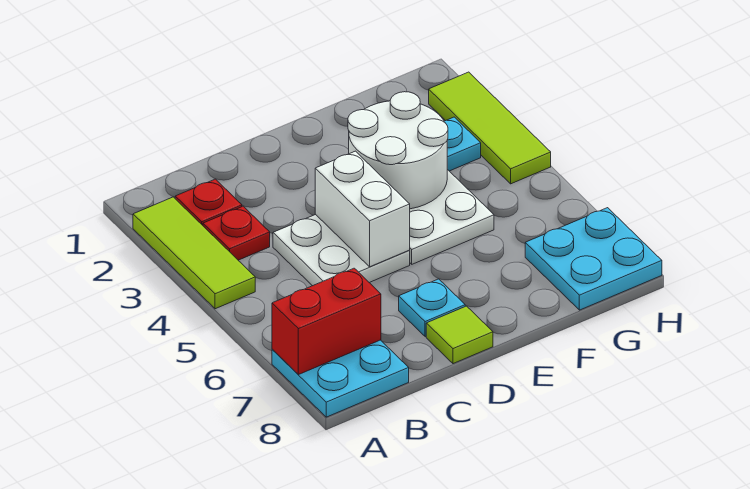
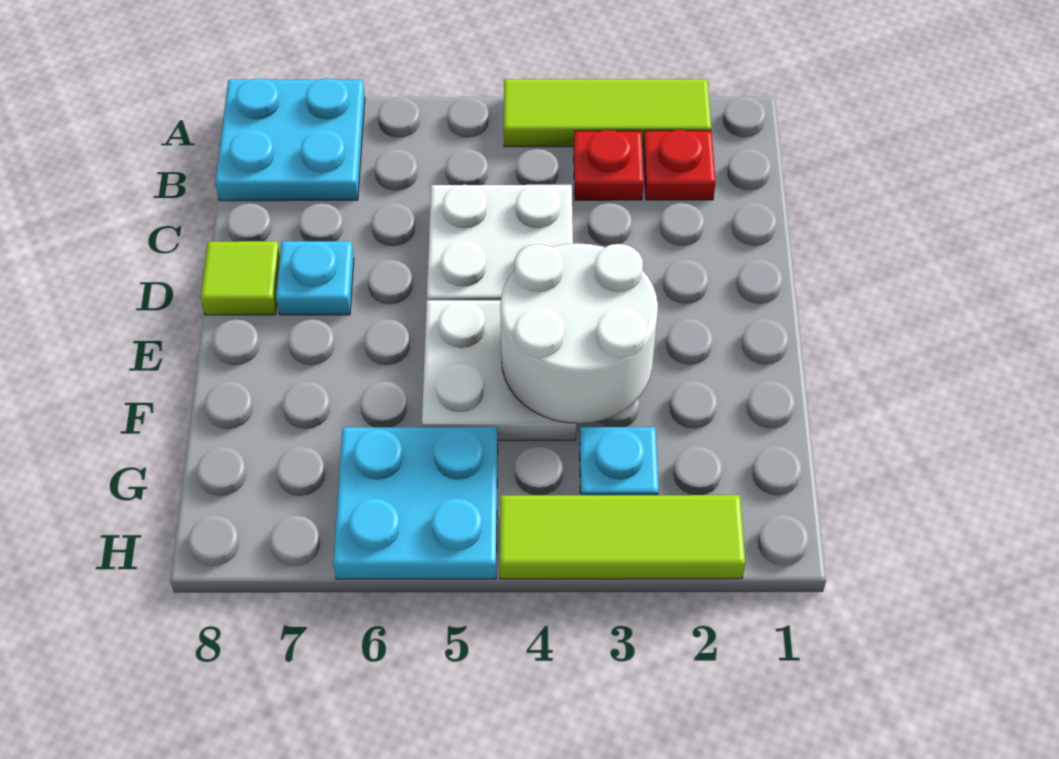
red 1x2 brick [272,268,381,375] -> none
white 1x2 brick [315,151,410,267] -> none
cyan 2x2 plate [525,208,662,310] -> cyan 2x2 plate moved to [333,427,498,579]

